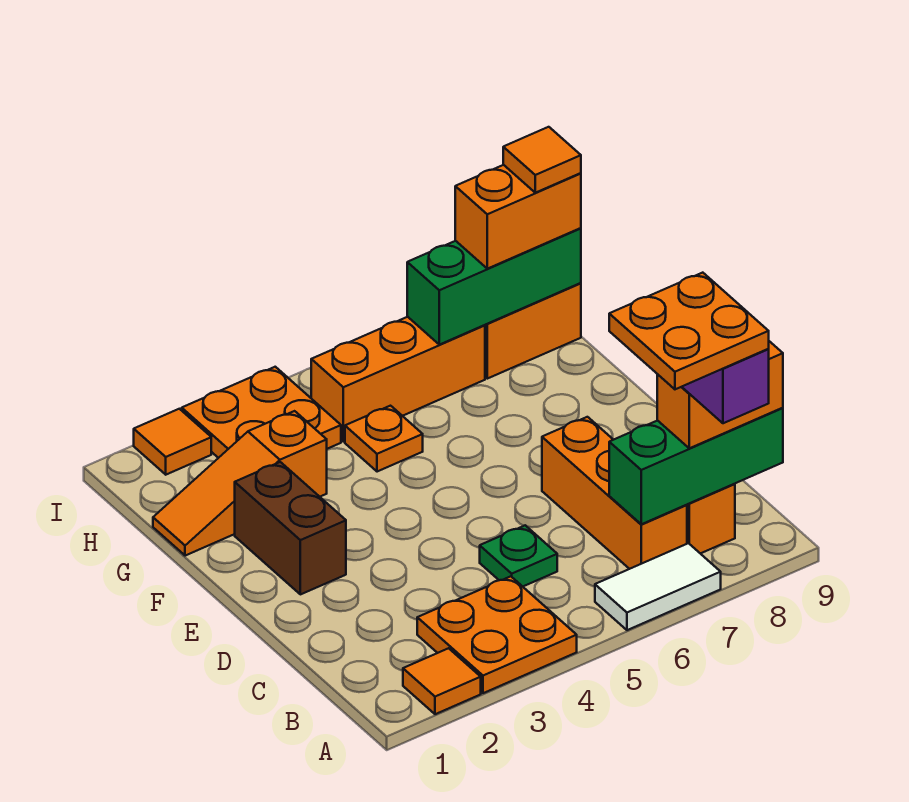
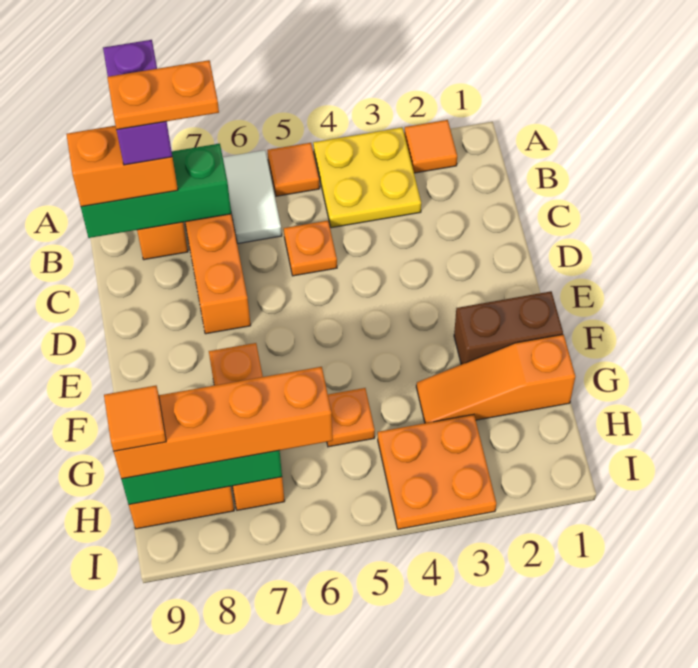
orange 2x2 plate [417,576,577,693] -> yellow 2x2 plate [313,127,421,228]
white 1x2 tile [595,543,721,630] -> white 1x2 tile turned to [223,150,282,244]
orange 2x2 plate [609,273,769,389] -> orange 1x2 plate [107,60,219,130]
green 1x1 plate [480,525,557,586] -> orange 1x1 plate [284,221,337,276]
brown 1x2 brick [235,462,346,594] -> brown 1x2 brick turned to [454,291,563,365]
orange 1x3 slope [153,411,327,556] -> orange 1x3 slope turned to [416,334,575,423]
orange 1x3 brick [311,317,485,442] -> orange 1x3 brick turned to [209,343,285,510]
orange 1x2 brick [455,165,581,269] -> orange 1x4 brick [114,367,333,479]
orange 1x1 tile [134,409,211,475] -> orange 1x1 tile moved to [267,143,320,196]

